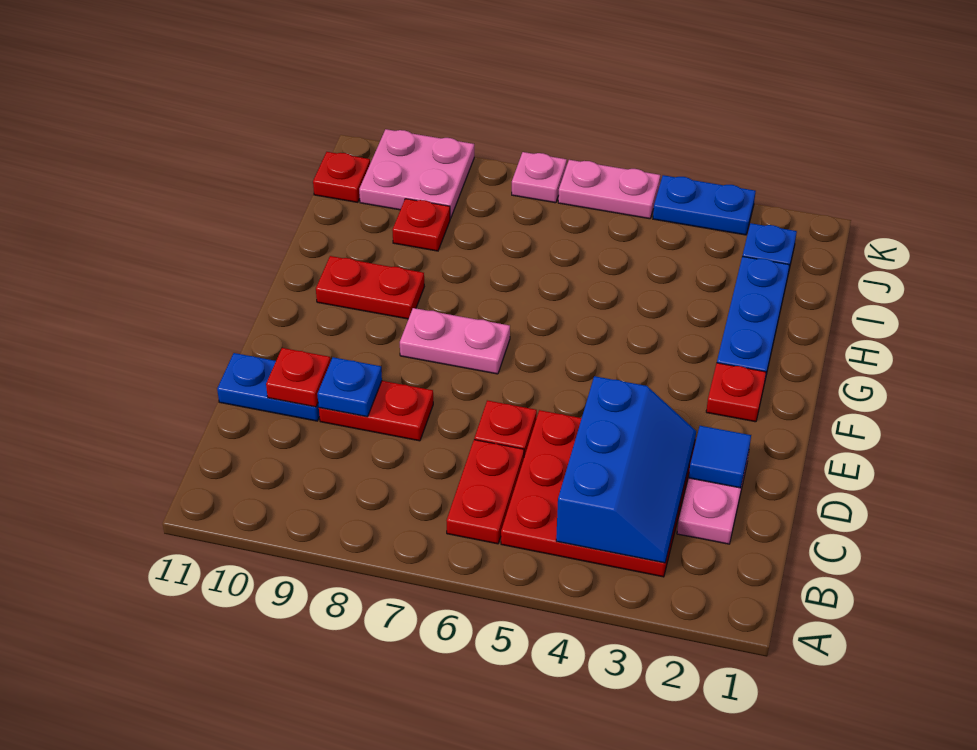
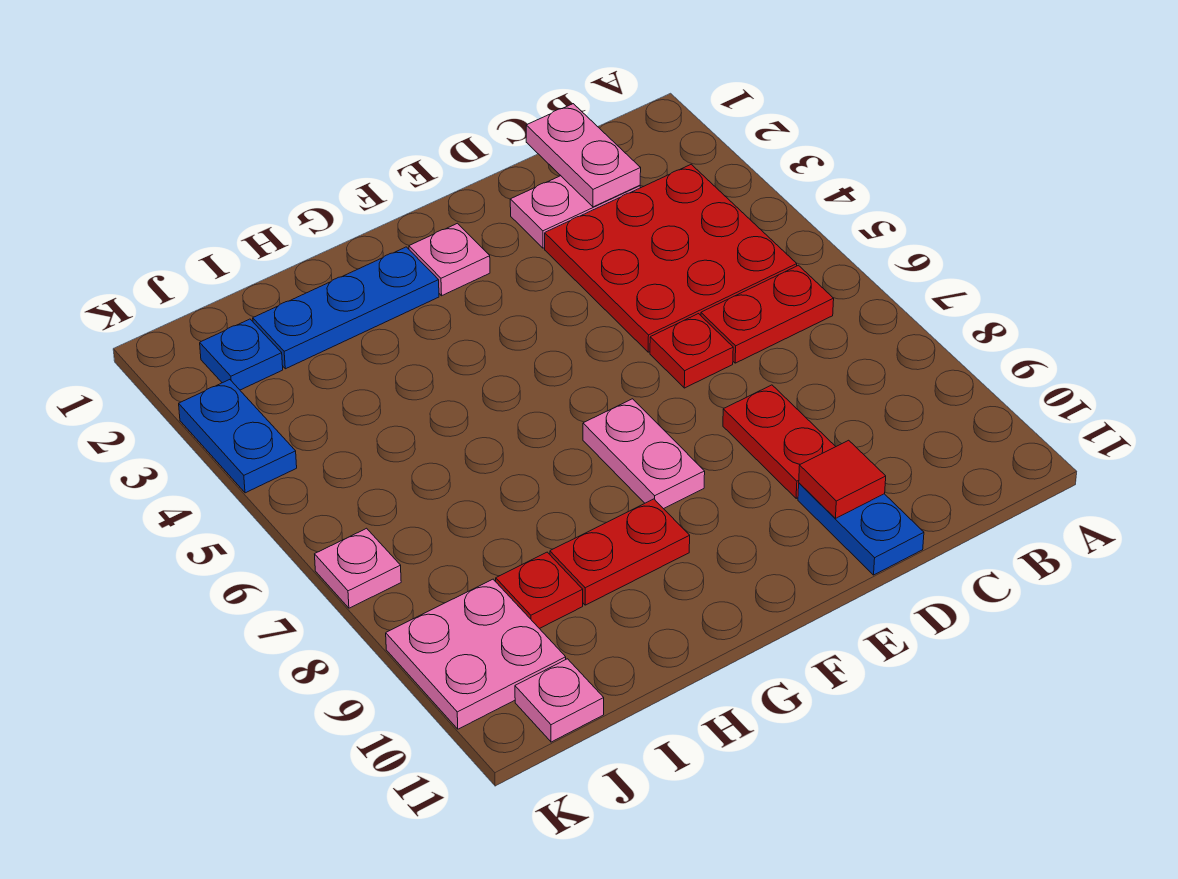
blue 2x3 slope [556,376,696,563] -> none
blue 1x1 tile [689,426,751,488] -> none
blue 1x1 plate [317,357,382,417] -> none
red 1x1 plate [266,348,331,407] -> red 1x1 tile [799,440,886,518]
red 1x1 plate [706,363,766,422] -> pink 1x1 plate [409,223,490,296]
red 1x2 plate [316,256,424,319] -> red 1x2 plate turned to [550,499,690,605]
red 1x1 plate [313,152,370,202] -> pink 1x1 plate [515,659,604,742]
pink 1x2 plate [558,160,660,219] -> pink 1x2 plate moved to [526,104,641,207]

